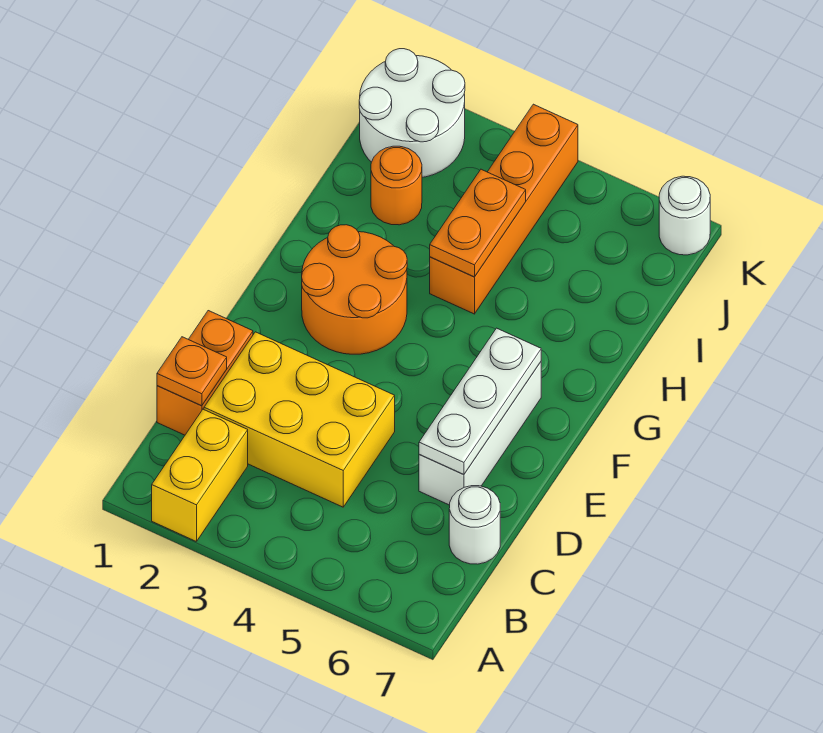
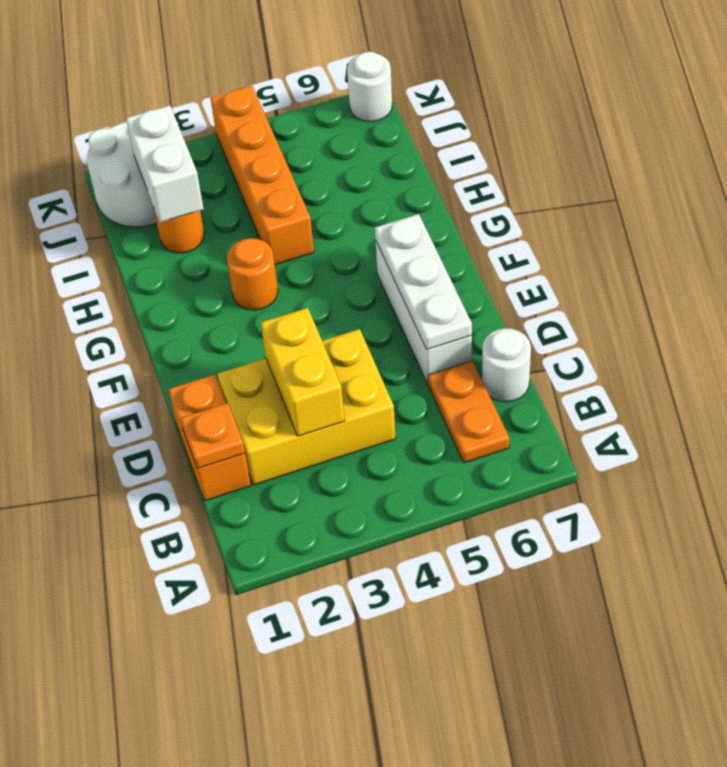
yellow 1x2 brick [152,409,248,542] -> yellow 1x2 brick moved to [261,308,345,436]
orange 2x2 round brick [302,225,407,354] -> orange 1x1 round brick [227,238,278,310]
orange 1x2 plate [430,169,526,277] -> orange 1x2 plate moved to [428,361,509,463]
none -> white 1x2 brick [126,105,204,222]

